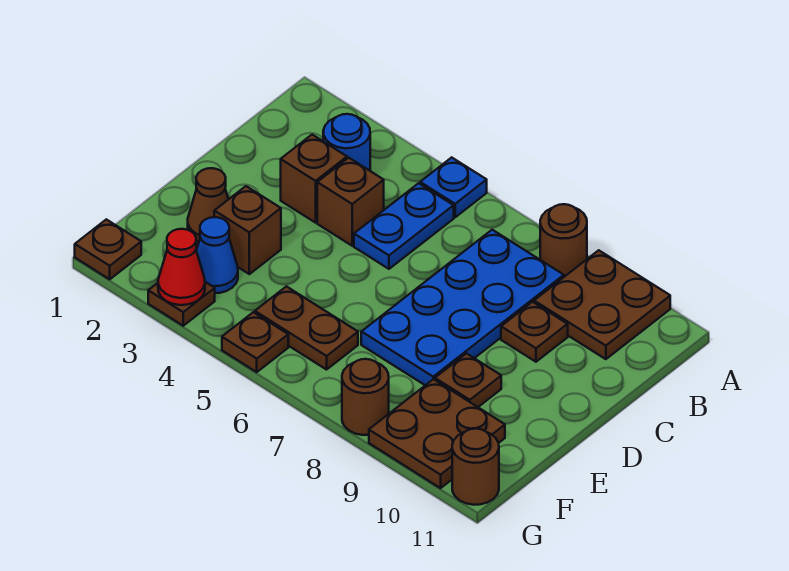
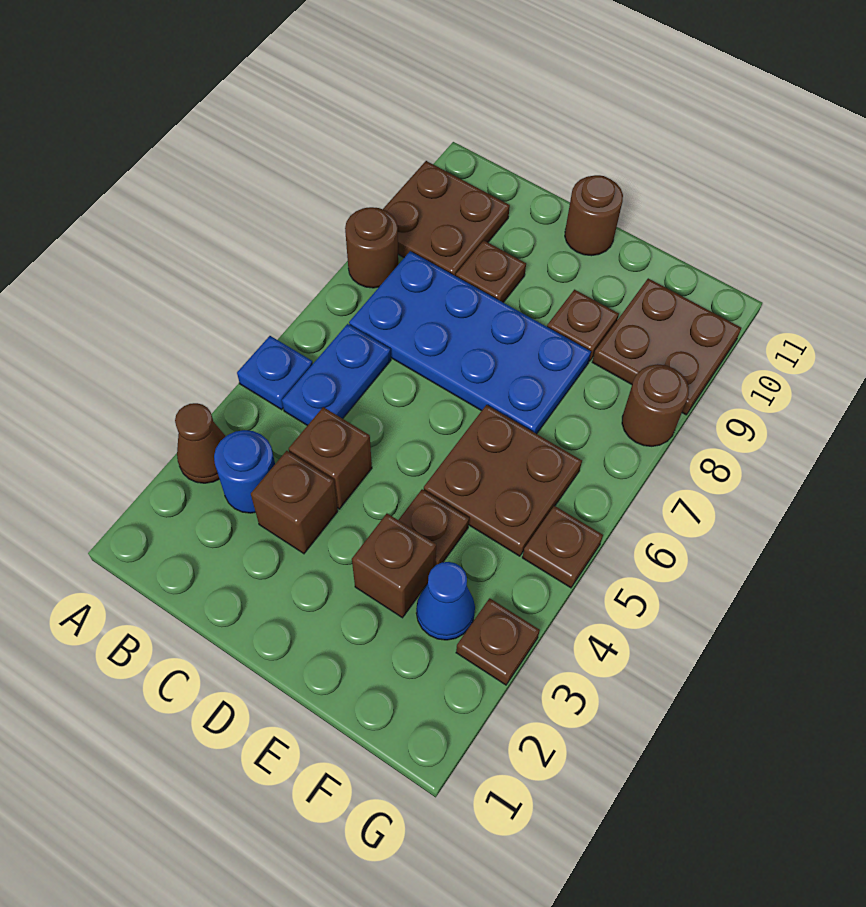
blue 1x2 plate [354,183,454,269] -> blue 1x2 plate turned to [282,324,391,426]
brown 1x1 cone [188,168,228,242] -> brown 1x1 cone moved to [175,403,226,483]
brown 1x2 plate [255,286,358,370] -> brown 2x2 plate [424,405,582,556]
brown 1x1 plate [75,219,141,279] -> brown 1x1 plate moved to [399,489,469,565]
red 1x1 cone [158,229,205,305] -> none
brown 1x1 round brick [452,429,499,505] -> brown 1x1 round brick moved to [565,175,623,256]

